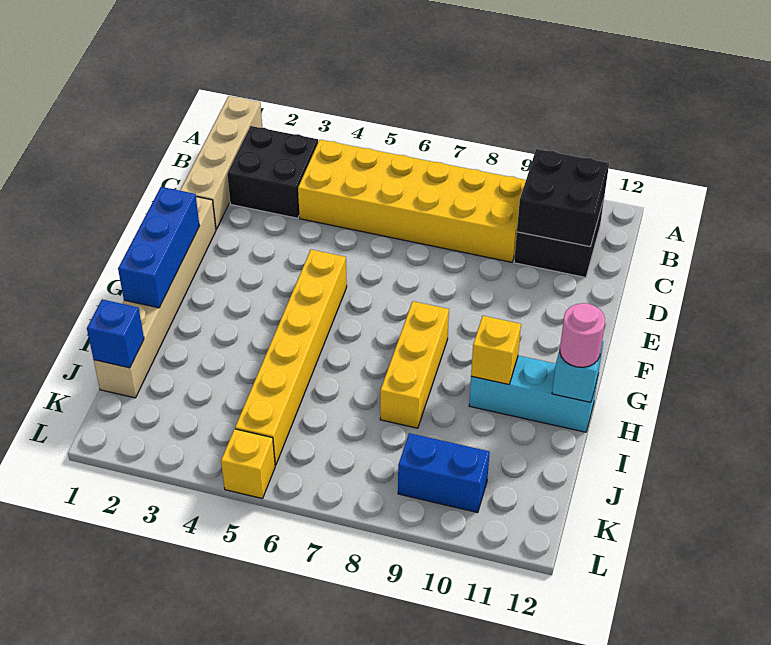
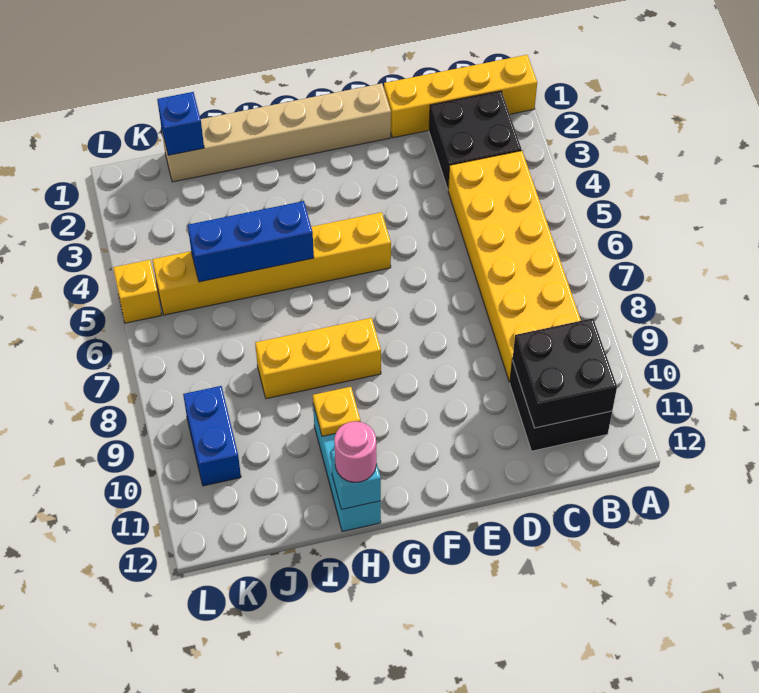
tan 1x4 brick [180,96,262,229] -> yellow 1x4 brick [384,55,537,138]
blue 1x3 brick [118,187,200,308] -> blue 1x3 brick moved to [188,201,314,282]
yellow 1x1 brick [471,316,521,384] -> yellow 1x1 plate [313,387,361,436]

